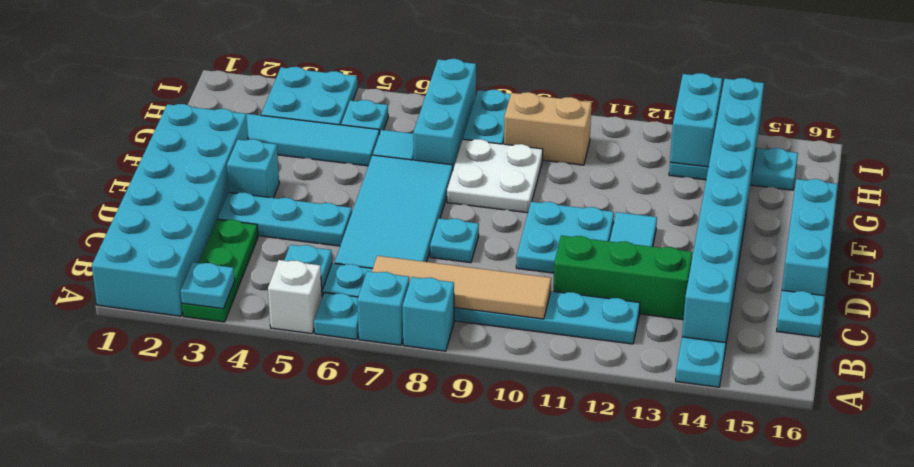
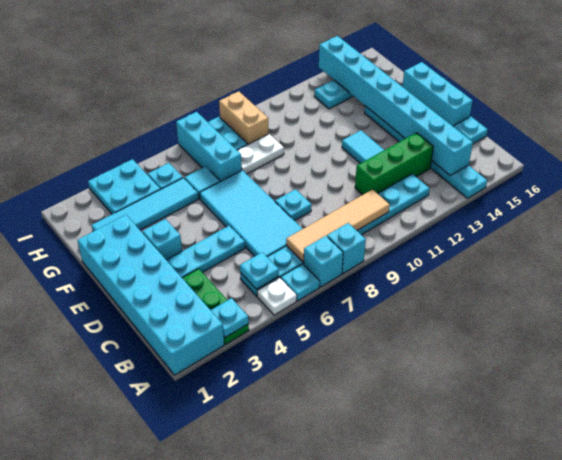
white 1x1 brick [268,260,322,334] -> white 1x1 plate [257,278,297,315]
cyan 2x2 plate [516,202,614,273] -> none
white 2x2 plate [447,139,543,213] -> white 1x2 plate [237,134,284,174]
tan 1x2 brick [504,92,592,165] -> tan 1x2 brick turned to [219,91,268,144]
cyan 1x2 brick [670,73,722,167] -> none

